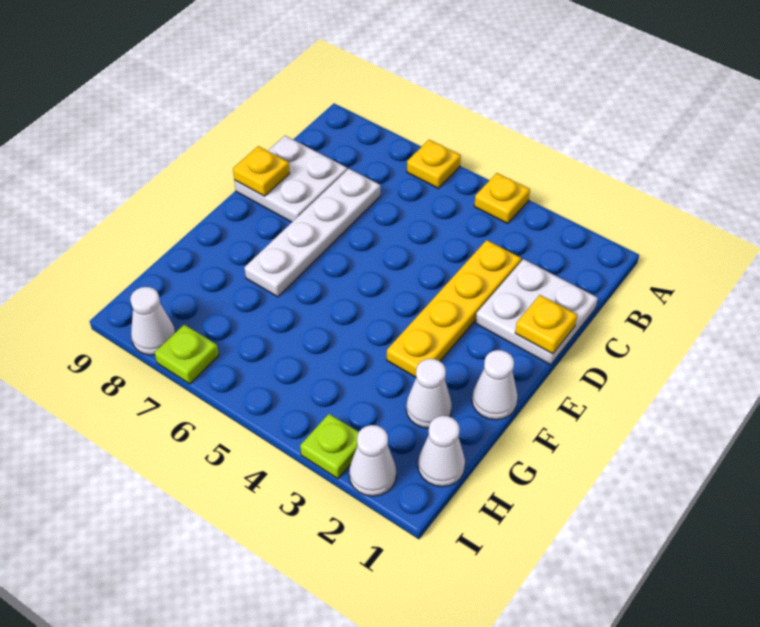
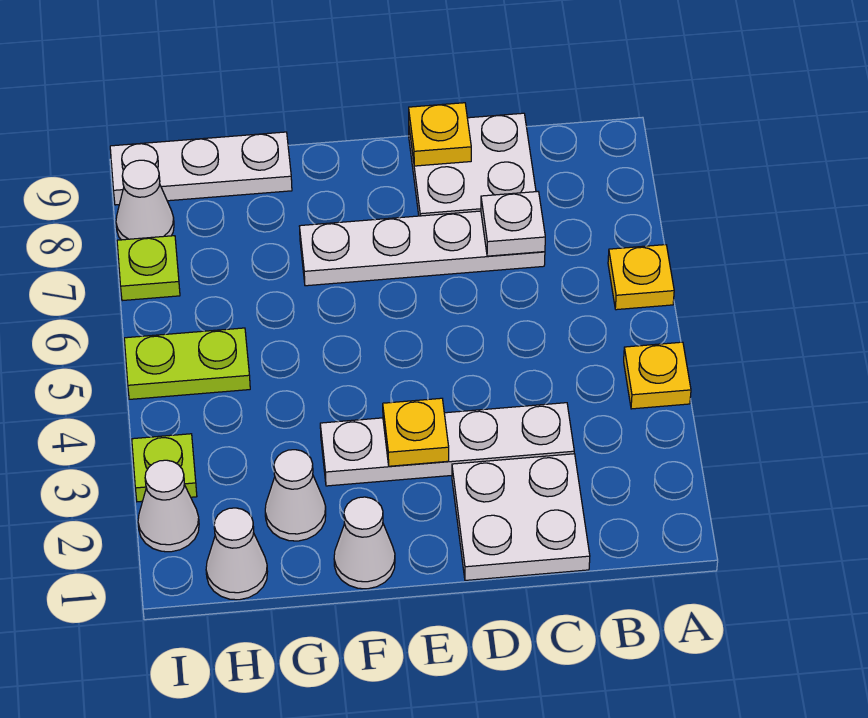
yellow 1x4 plate [387,240,521,377] -> white 1x4 plate [320,403,574,486]
none -> white 1x1 plate [481,192,545,256]
yellow 1x1 plate [515,295,577,354] -> yellow 1x1 plate moved to [383,398,449,466]
none -> white 1x3 plate [110,132,292,205]
none -> lime 1x2 plate [124,328,250,399]

